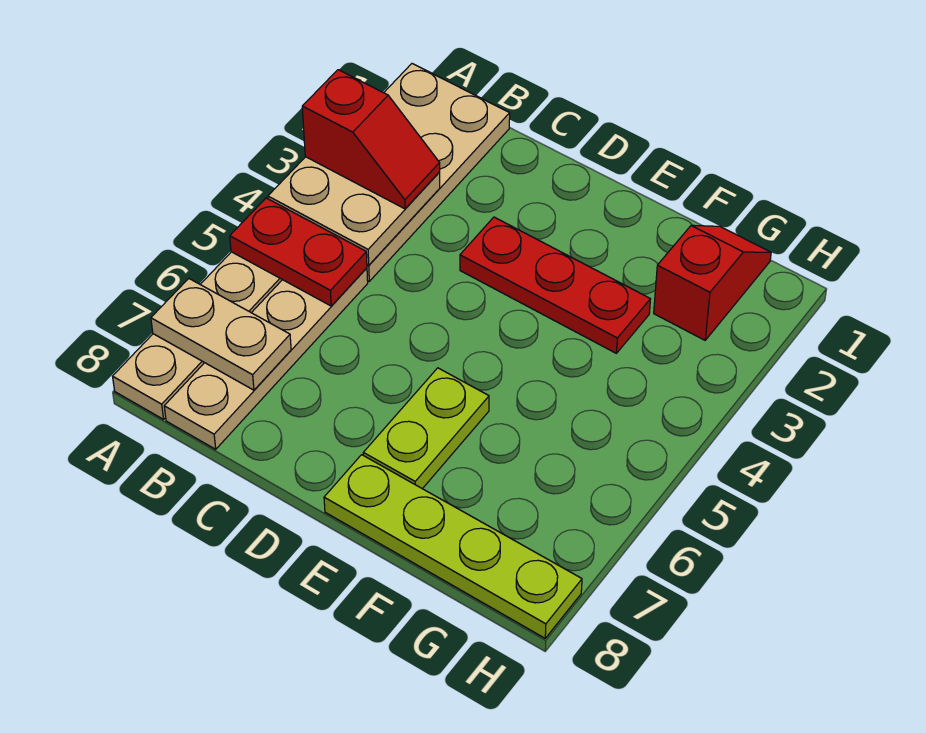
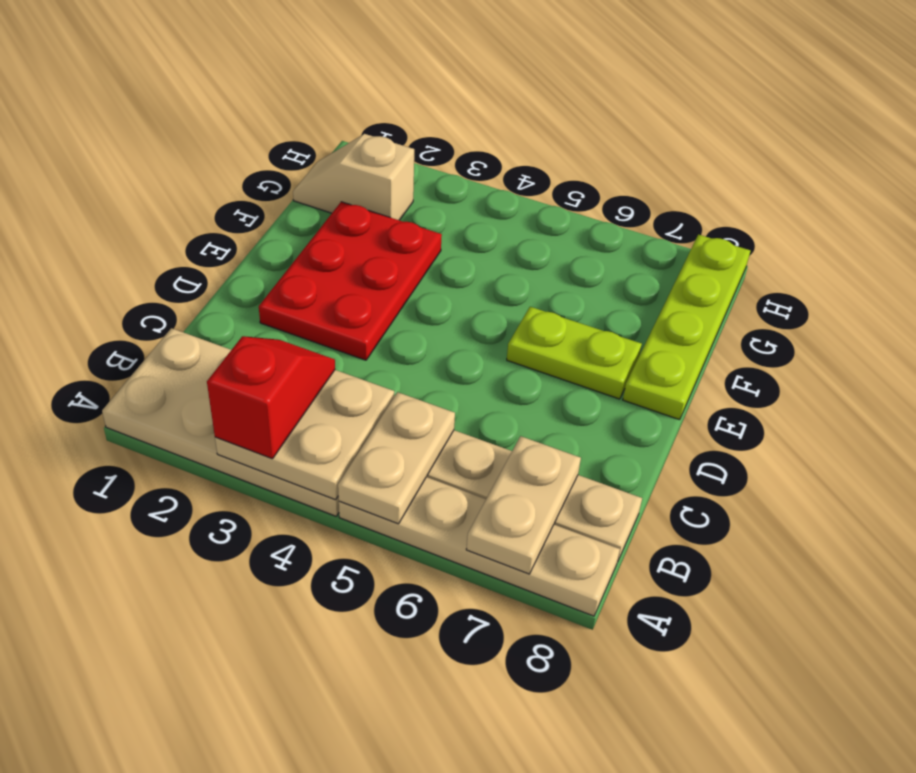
red 1x2 plate [230,198,367,306] -> tan 1x2 plate [338,392,455,524]
red 1x3 plate [460,217,651,353] -> red 2x3 plate [259,202,442,360]
red 1x2 slope [654,225,771,340] -> tan 1x2 slope [293,134,414,220]

